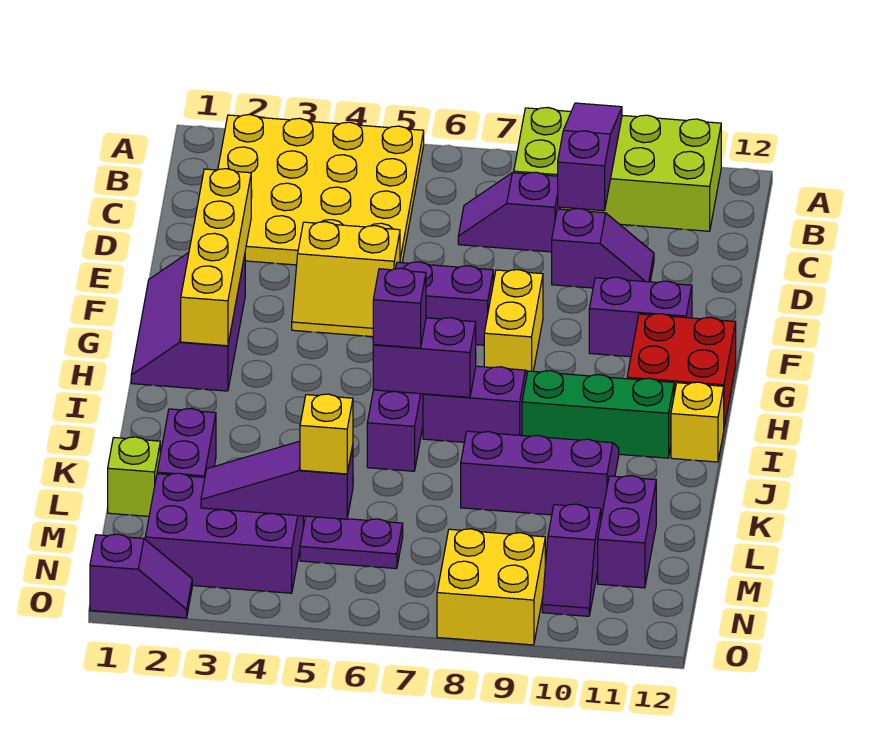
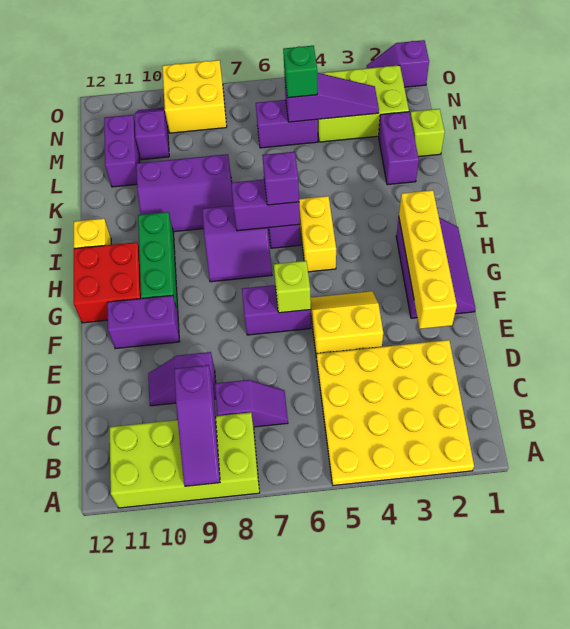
none -> lime 1x1 brick [274,261,311,313]
yellow 1x2 brick [484,270,543,372] -> yellow 1x2 brick moved to [299,196,336,272]
green 1x3 brick [522,371,674,458] -> green 1x3 brick turned to [138,212,178,312]
purple 2x3 brick [145,473,303,593] -> lime 2x3 brick [318,65,409,142]
purple 1x2 plate [300,516,403,569] -> purple 1x2 brick [256,100,318,148]
yellow 1x1 brick [300,394,353,474] -> green 1x1 brick [283,46,317,98]

